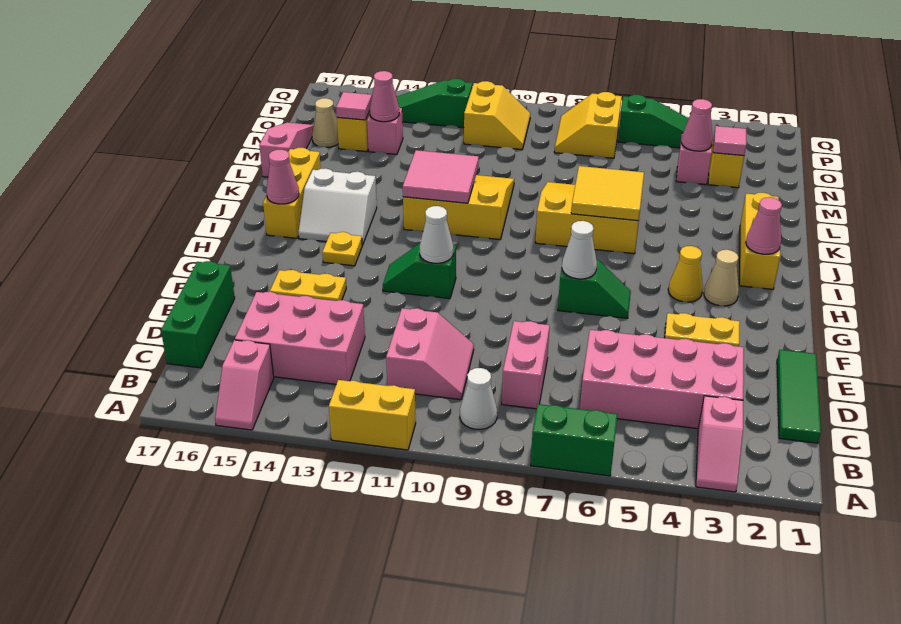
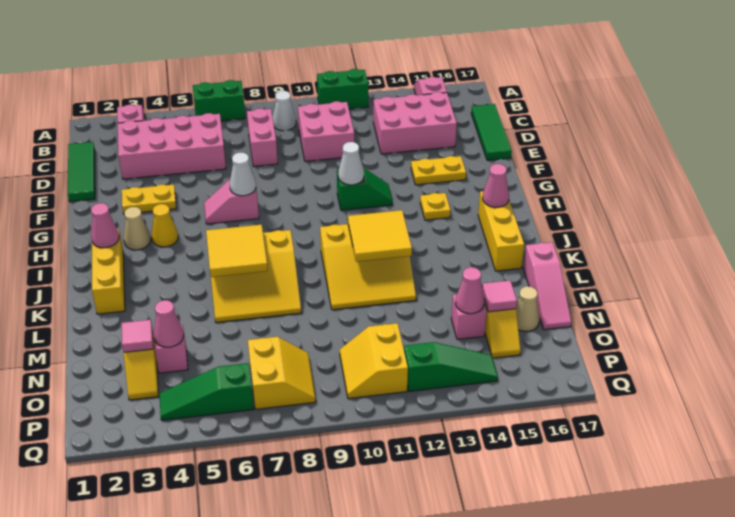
yellow 1x2 brick [329,380,416,450] -> green 1x2 brick [317,69,368,109]
pink 2x2 slope [386,308,474,400] -> pink 2x2 brick [298,101,354,161]
green 1x3 brick [161,261,235,368] -> green 1x3 tile [471,104,512,160]
green 1x2 slope [558,260,631,318] -> pink 1x2 slope [204,178,259,224]
white 2x2 slope [299,169,377,245] -> none
pink 2x2 tile [403,150,479,203] -> yellow 2x2 tile [348,210,412,262]

